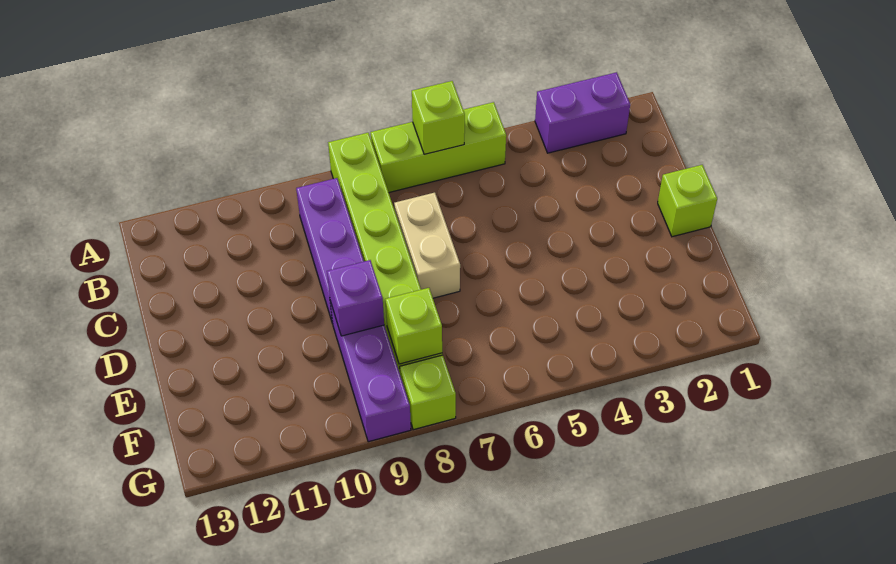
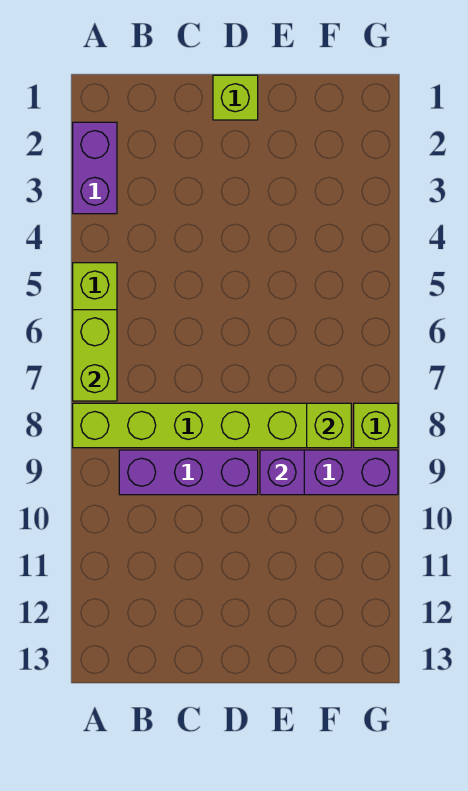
lime 1x1 brick [412,81,465,154] -> lime 1x2 brick [73,310,117,401]
tan 1x2 brick [394,193,460,298] -> none

